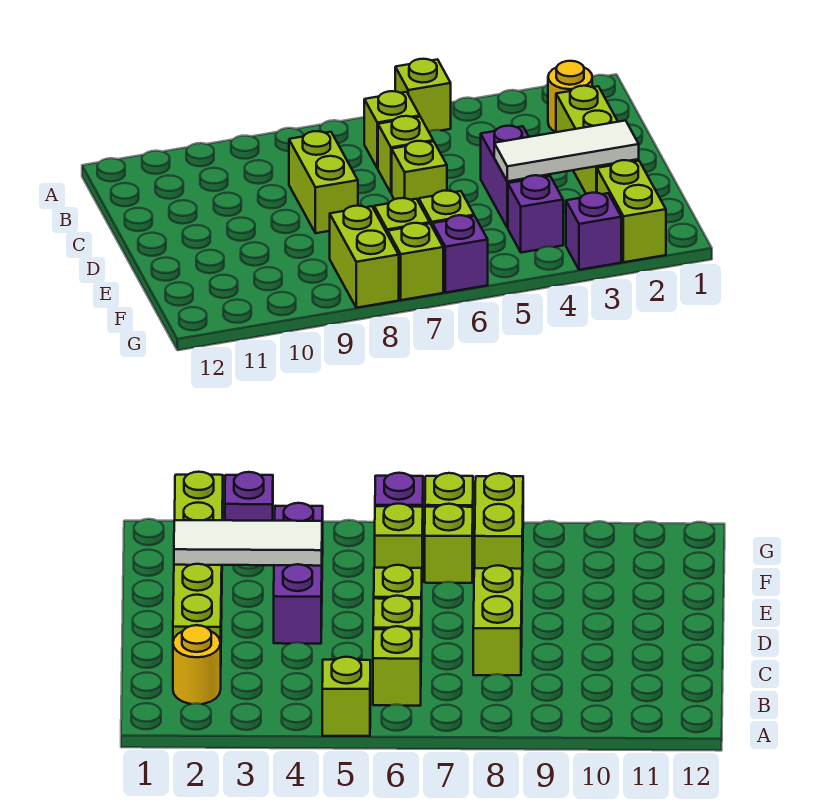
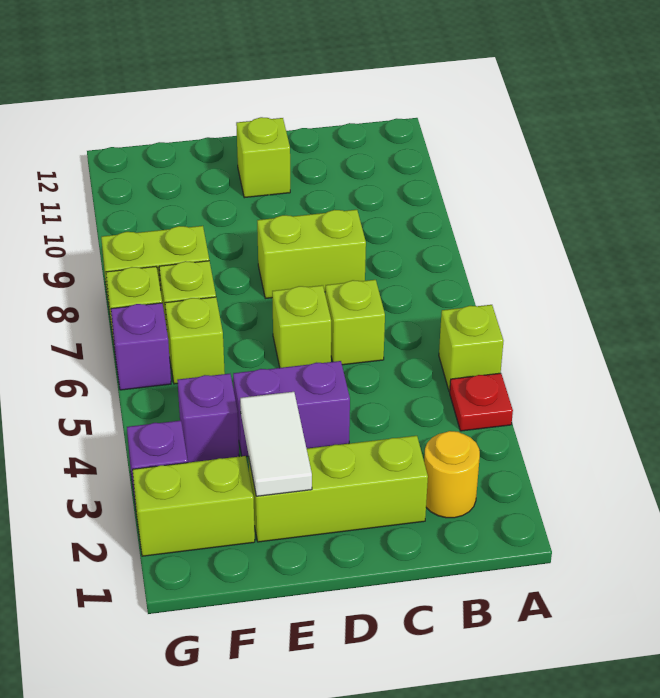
none -> red 1x1 plate [450,373,513,431]
lime 1x1 brick [364,91,420,168] -> lime 1x1 brick moved to [236,117,290,198]
white 1x3 tile [494,121,639,181] -> white 1x2 tile [240,392,312,496]

